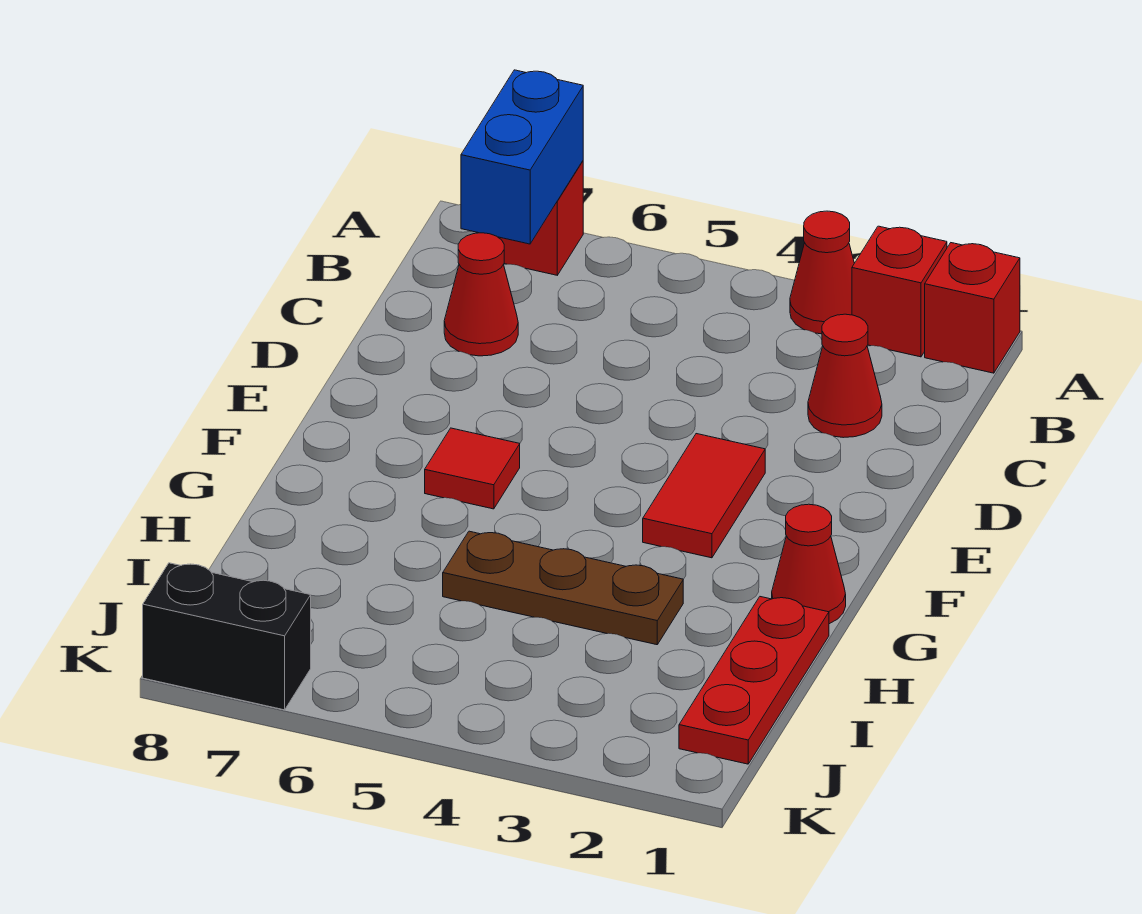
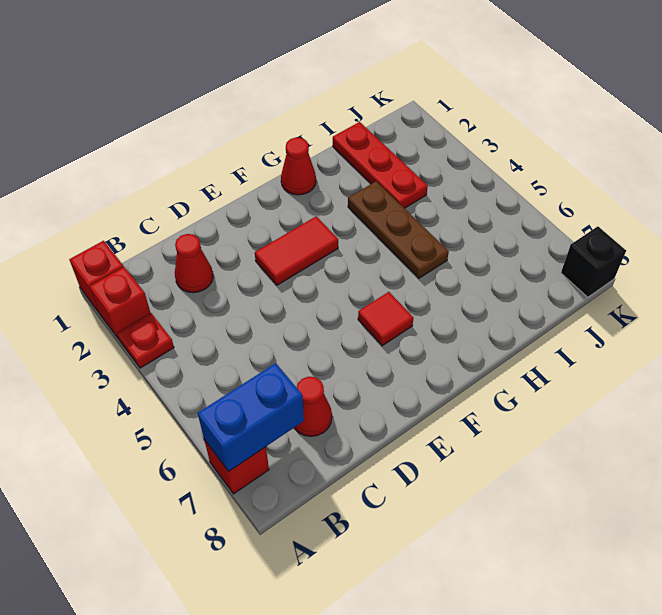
red 1x1 cone [790,211,854,334] -> red 1x1 plate [117,313,174,368]
red 1x3 plate [679,597,829,764] -> red 1x3 plate turned to [333,122,428,208]
black 1x2 brick [143,563,311,710] -> black 1x1 brick [561,226,626,297]

